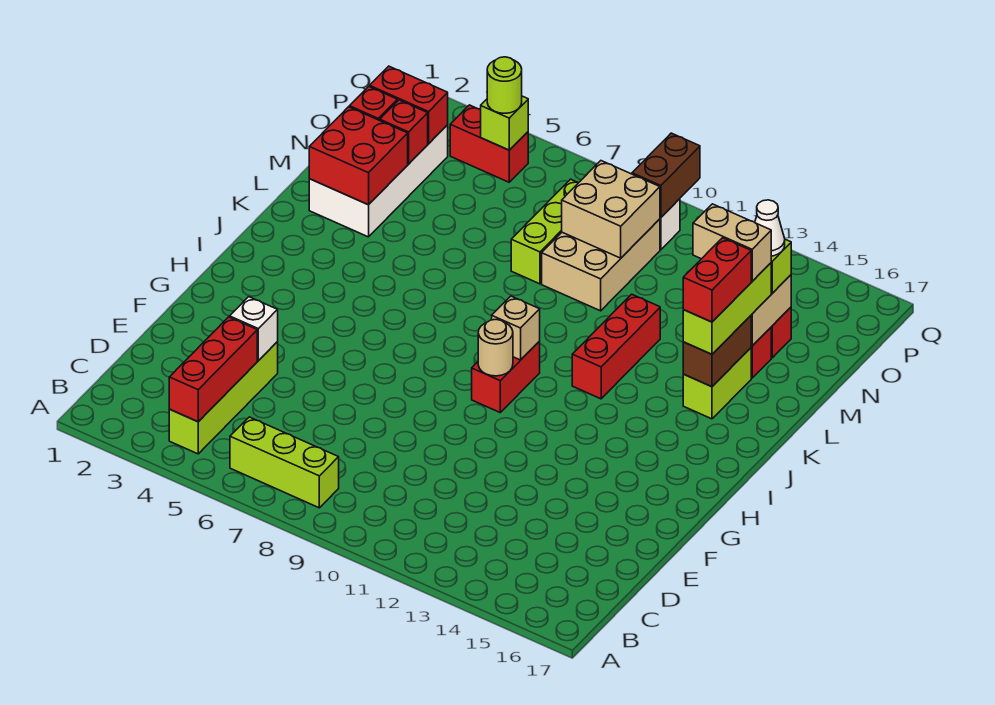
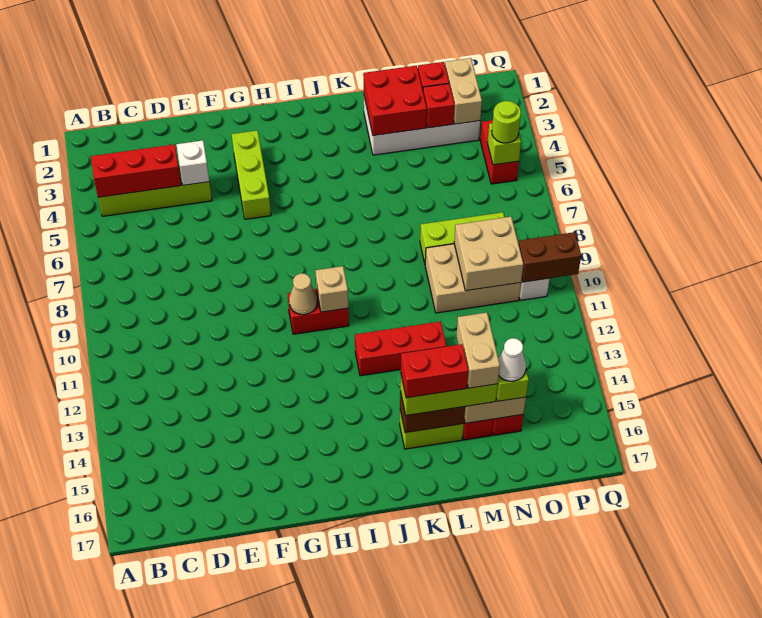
lime 1x3 brick [230,417,339,508] -> lime 1x3 brick moved to [232,131,271,219]
tan 1x1 round brick [478,319,513,376] -> tan 1x1 cone [289,273,317,315]
red 1x2 brick [370,66,448,143] -> tan 1x2 brick [445,58,482,124]

